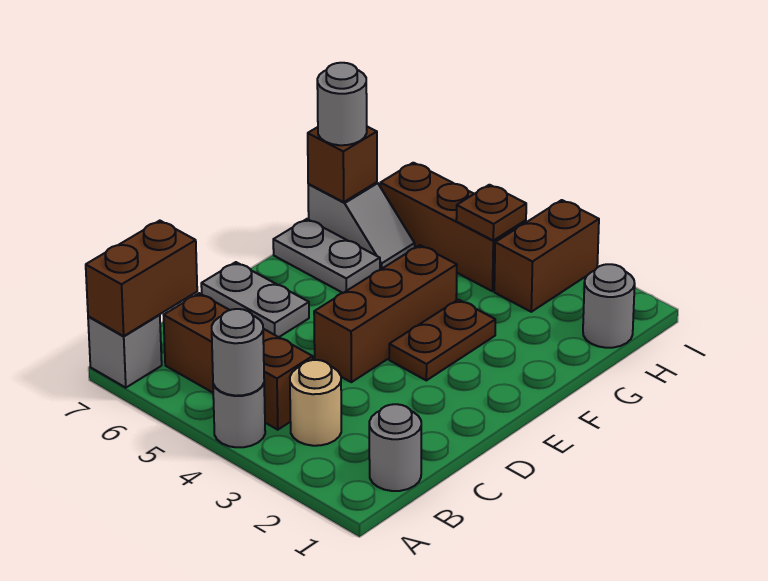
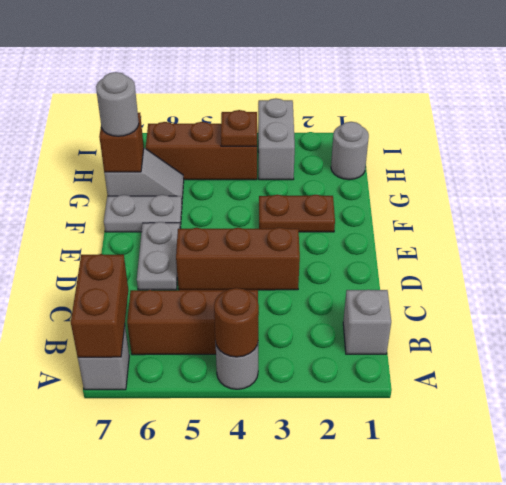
grey 1x1 round brick [212,309,264,396] -> brown 1x1 round brick [214,288,259,357]
grey 1x1 round brick [369,404,421,491] -> grey 1x1 brick [343,290,391,354]
tan 1x1 round brick [290,360,341,446] -> none
brown 1x3 brick [314,245,457,382] -> brown 1x3 brick turned to [176,228,300,290]
grey 1x2 plate [201,262,309,337] -> grey 1x2 plate turned to [137,222,180,290]
brown 1x2 plate [389,300,495,380] -> brown 1x2 plate turned to [259,195,335,232]
brown 1x2 brick [494,200,599,312] -> grey 1x2 brick [258,98,295,180]

